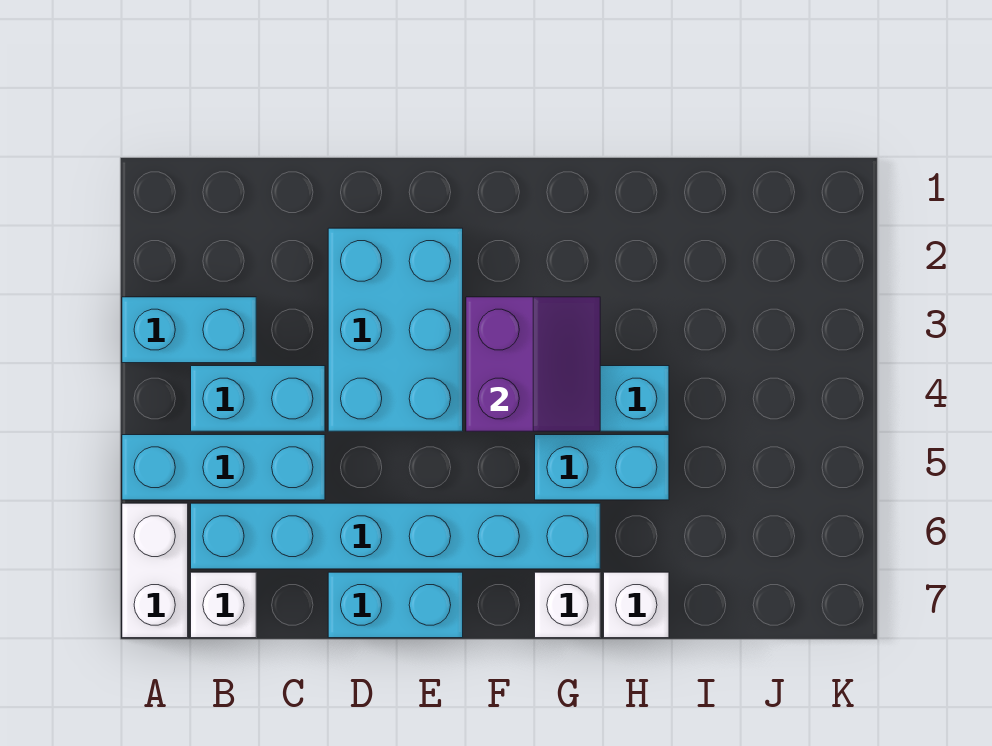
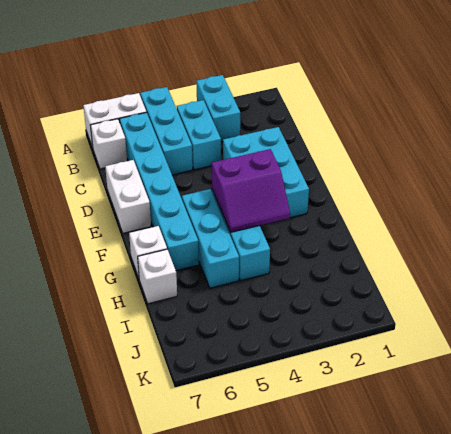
cyan 2x3 brick [328,228,463,431] -> cyan 2x3 brick turned to [223,127,309,218]
cyan 1x2 brick [328,572,463,638] -> white 1x2 brick [105,160,151,233]
cyan 1x2 brick [535,435,669,500] -> cyan 1x3 brick [182,189,239,288]

